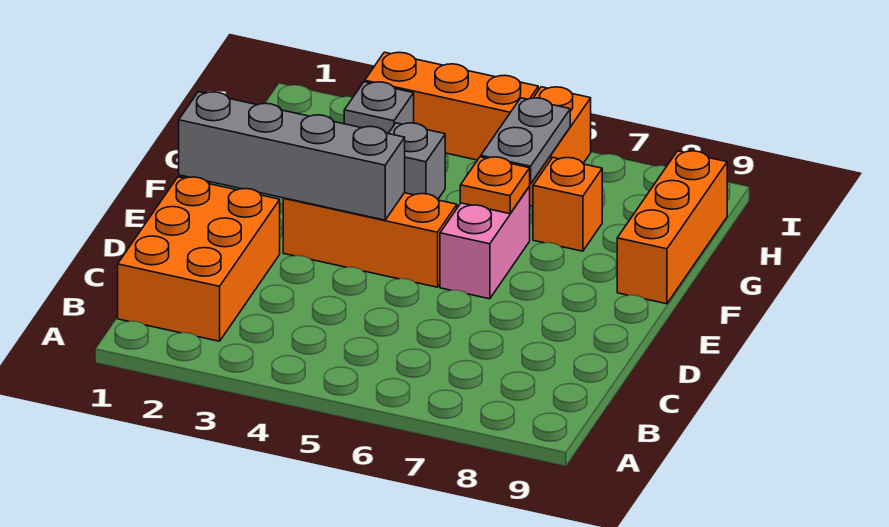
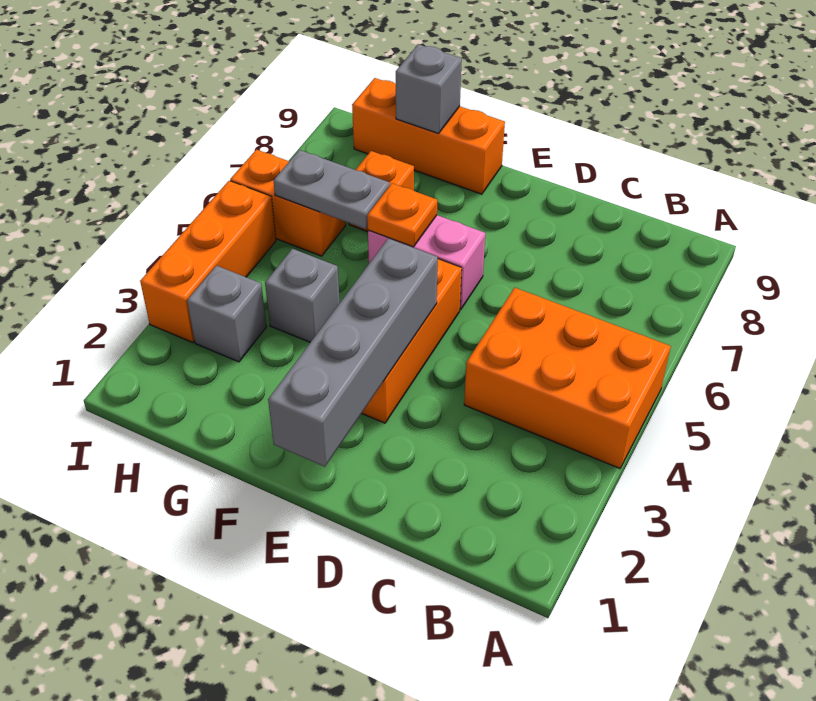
orange 2x3 brick [118,177,280,341] -> orange 2x3 brick moved to [464,288,671,468]
none -> grey 1x1 brick [396,44,462,134]

